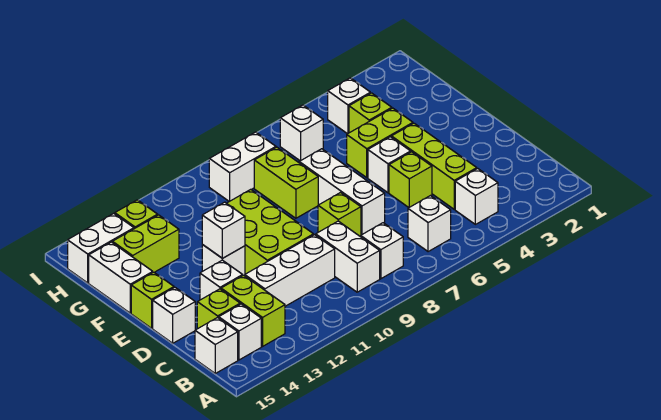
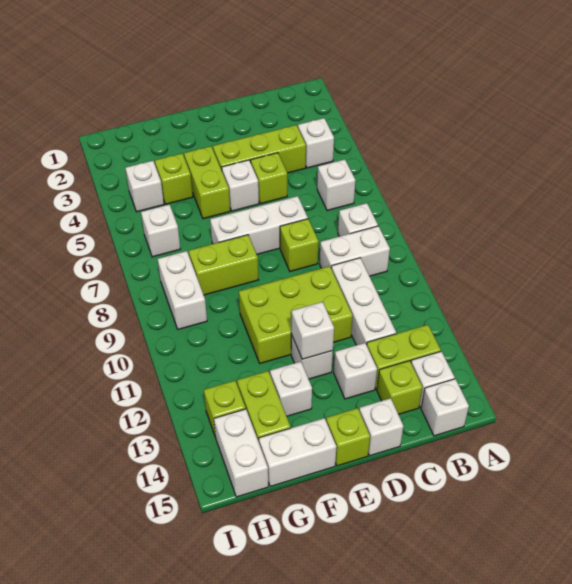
none -> white 1x1 brick [270,362,312,416]

